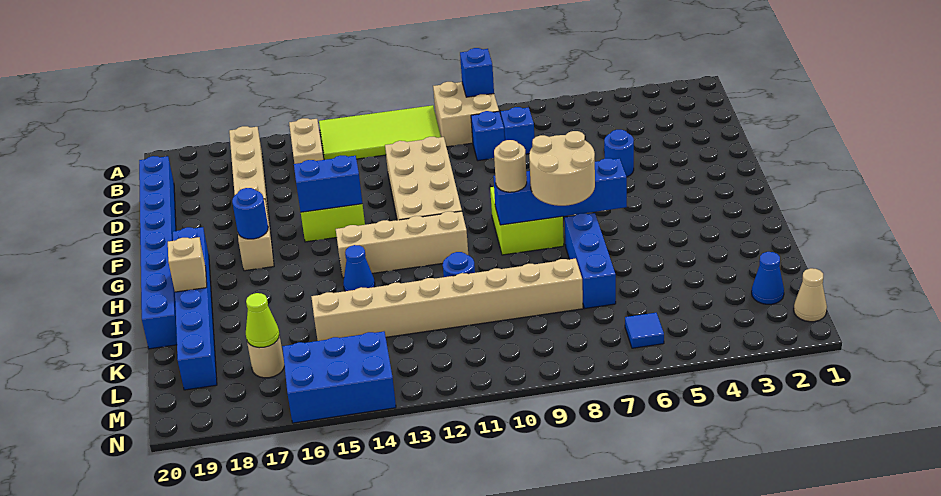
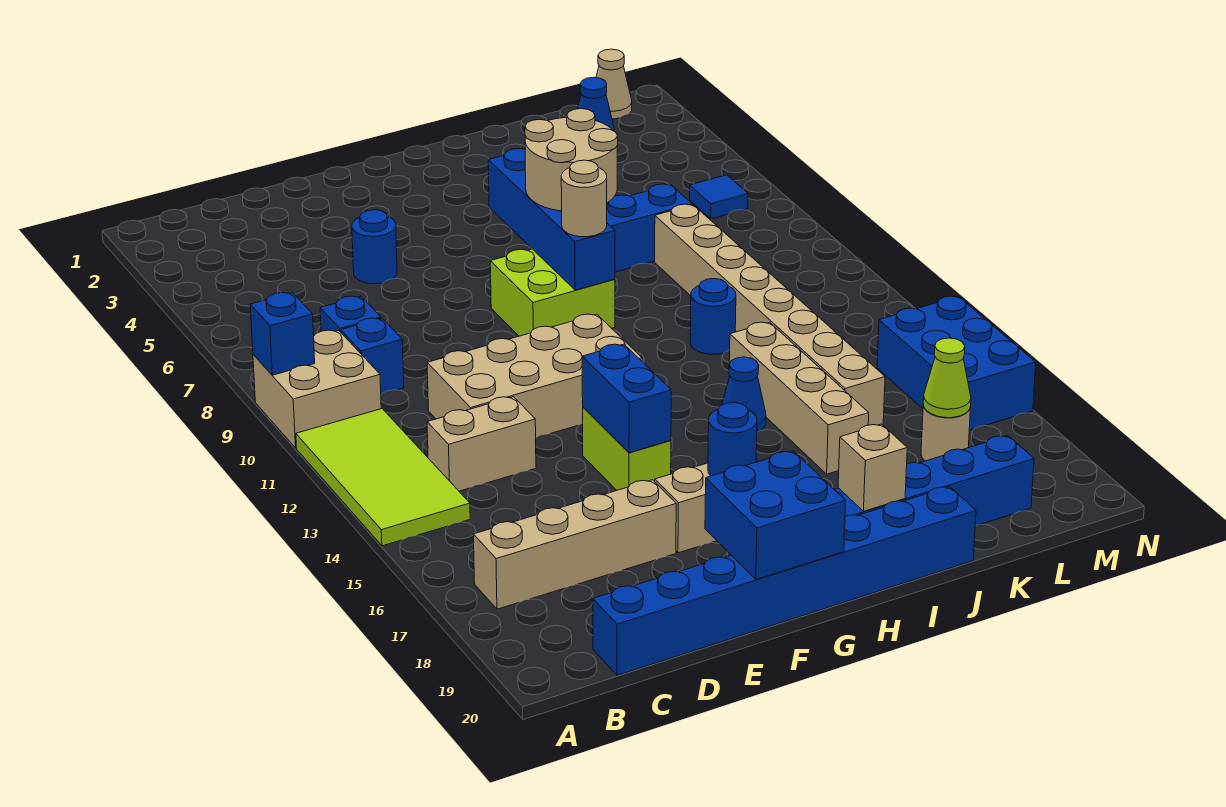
tan 1x2 brick [289,118,323,164] -> tan 1x2 brick moved to [427,397,536,491]
none -> blue 2x2 brick [705,451,846,580]
tan 1x4 brick [336,211,468,278] -> tan 1x4 brick moved to [729,322,869,474]

